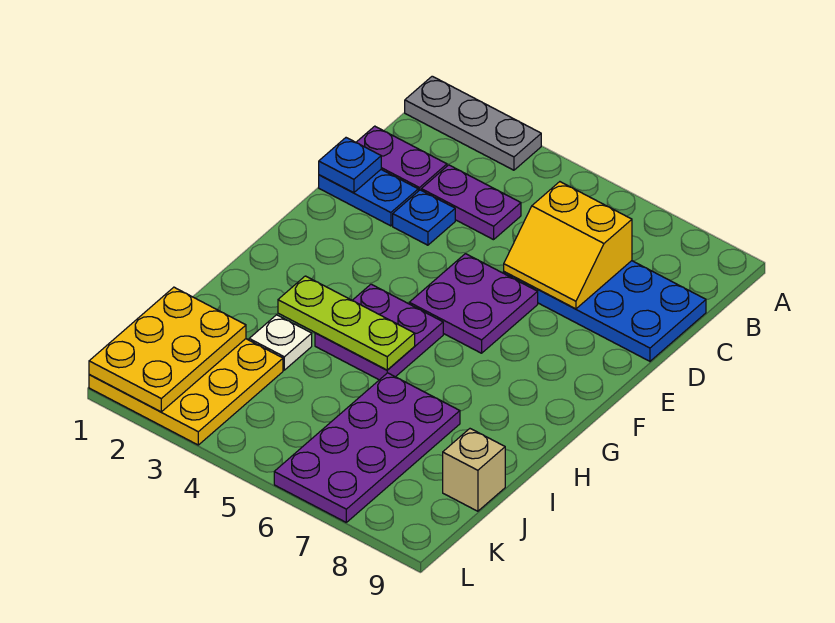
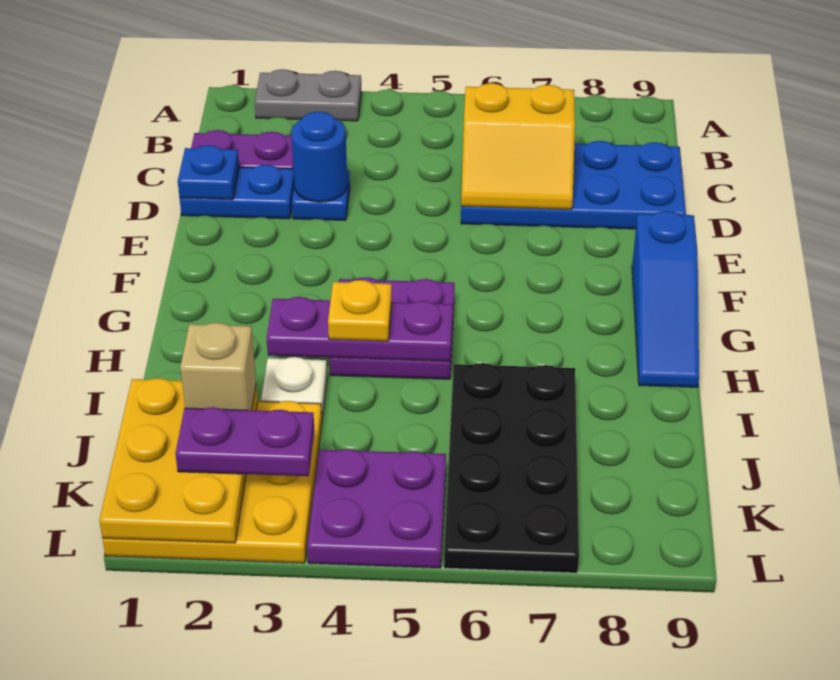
grey 1x3 plate [405,76,541,170] -> grey 1x2 plate [255,69,362,121]
purple 1x2 plate [421,165,521,240] -> purple 1x2 plate moved to [175,407,314,476]
none -> blue 1x1 round brick [291,112,347,202]
purple 2x2 plate [409,254,538,353] -> purple 2x2 plate moved to [307,449,446,568]
none -> blue 1x3 slope [632,211,699,387]
lime 1x3 plate [278,276,415,370] -> purple 1x3 plate [267,297,453,361]
none -> yellow 1x1 plate [328,280,392,341]
purple 2x4 plate [274,373,460,522] -> black 2x4 plate [444,363,579,573]
tan 1x1 brick [443,429,505,511] -> tan 1x1 brick moved to [180,323,256,410]

